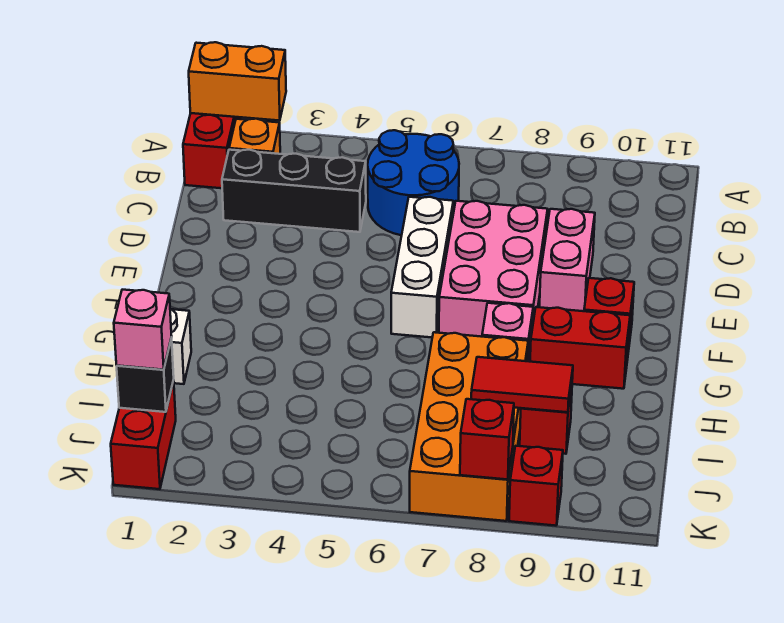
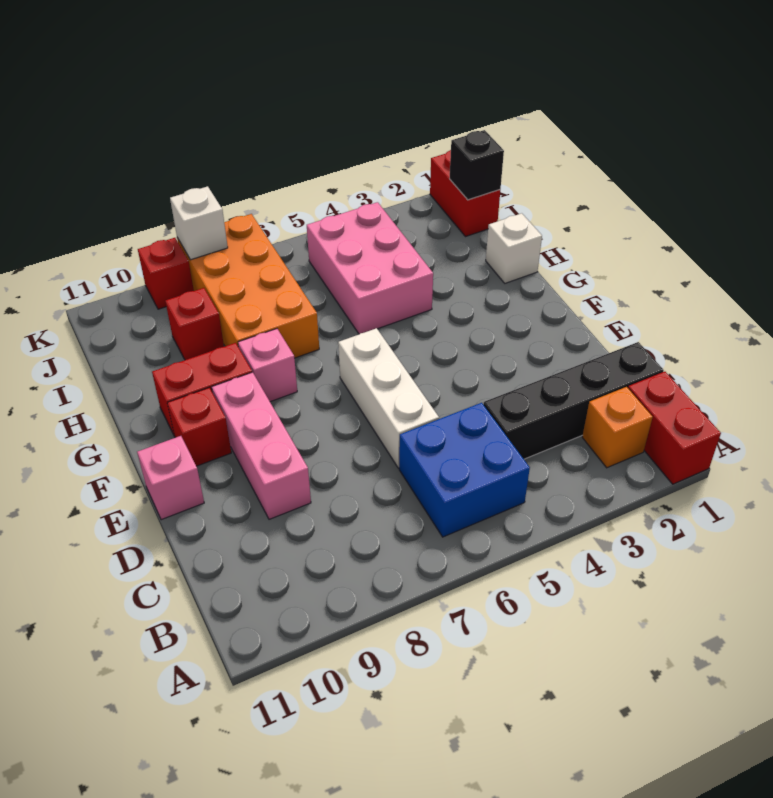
orange 1x2 brick [189,42,286,121] -> none
blue 2x2 round brick [368,130,459,235] -> blue 2x2 brick [399,403,530,537]
black 1x3 brick [222,150,366,232] -> black 1x4 brick [483,342,664,459]
pink 2x3 brick [439,201,548,337] -> pink 2x3 brick moved to [307,202,433,334]
pink 1x2 brick [540,209,595,311] -> pink 1x3 brick [212,372,311,519]
red 1x2 tile [471,357,573,412] -> none
pink 1x1 brick [114,290,172,370] -> pink 1x1 brick moved to [137,436,204,520]
red 1x1 brick [460,399,514,480] -> white 1x1 brick [170,186,228,260]

